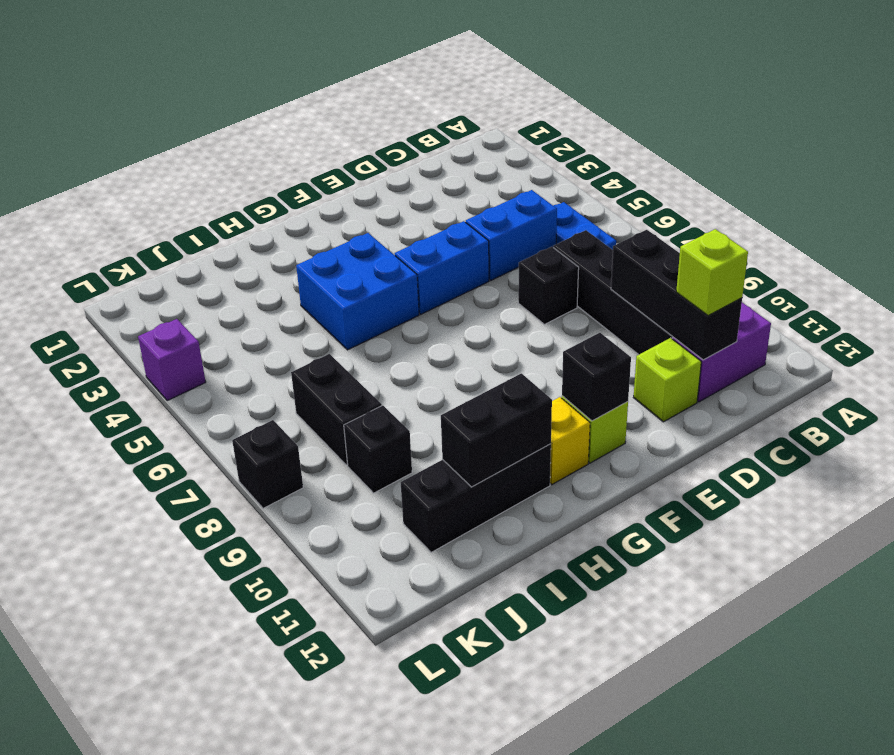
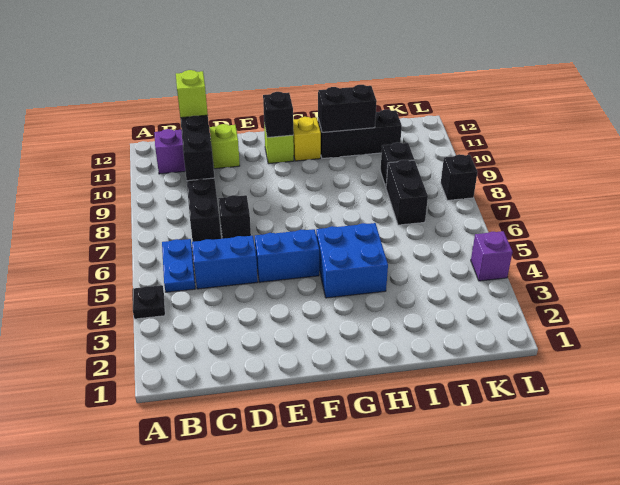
none -> black 1x1 plate [132,285,165,319]

